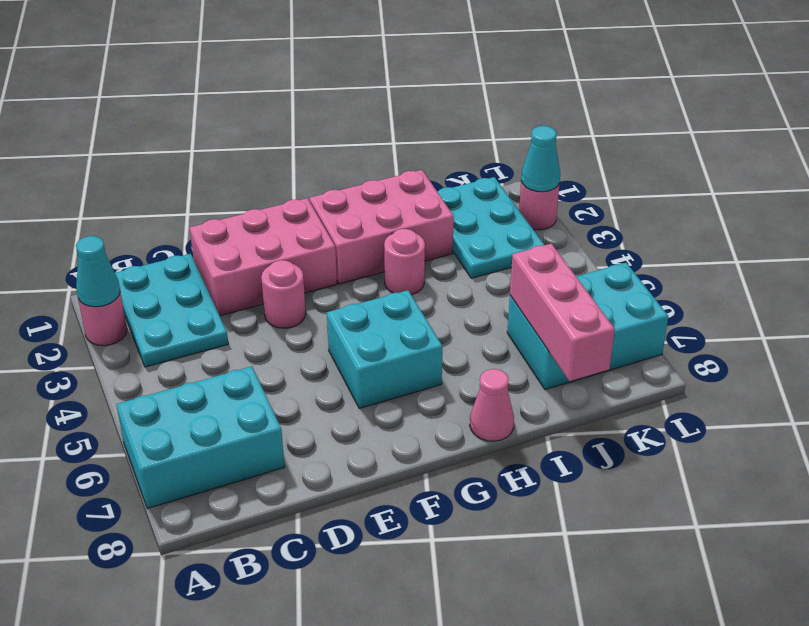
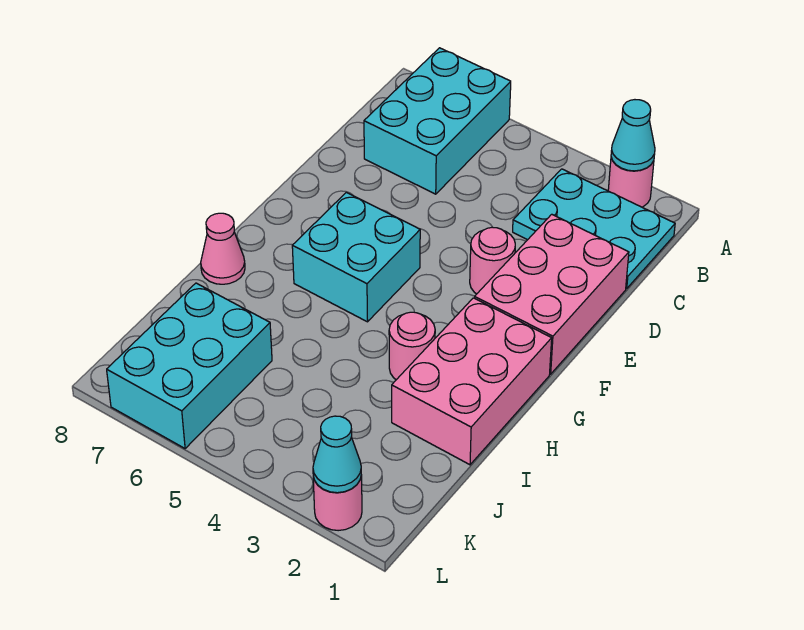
cyan 2x3 plate [437,177,544,278] -> none
pink 1x3 brick [510,244,615,381] -> none

